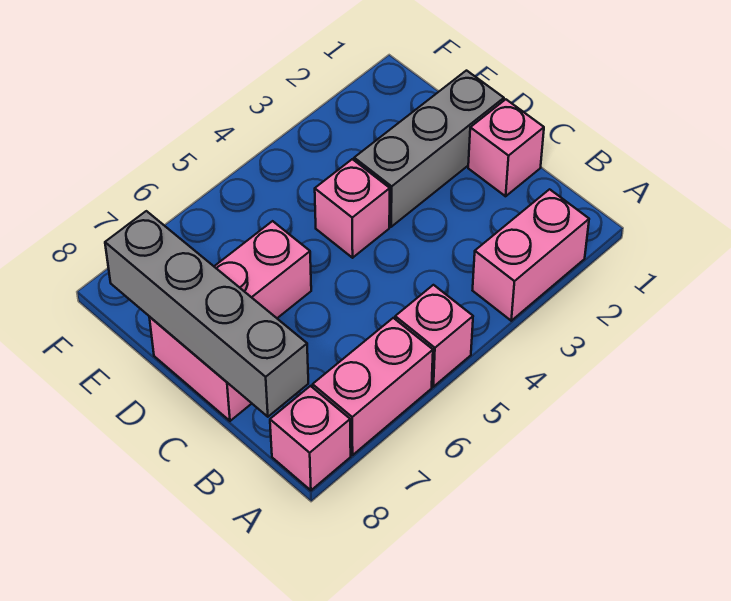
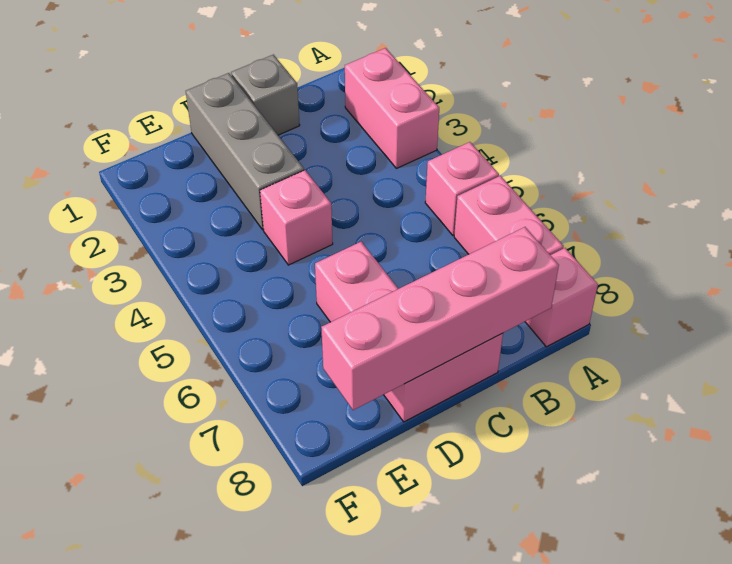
grey 1x4 brick [105,211,308,417] -> pink 1x4 brick [321,227,559,410]
pink 1x1 brick [468,99,544,196] -> grey 1x1 brick [231,55,300,135]

